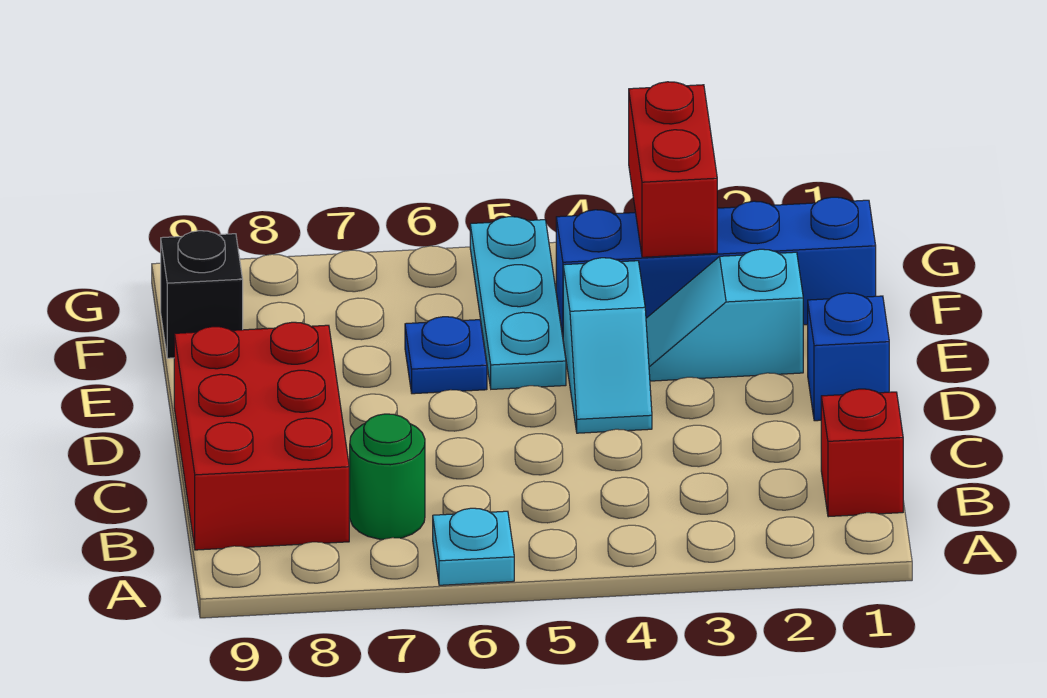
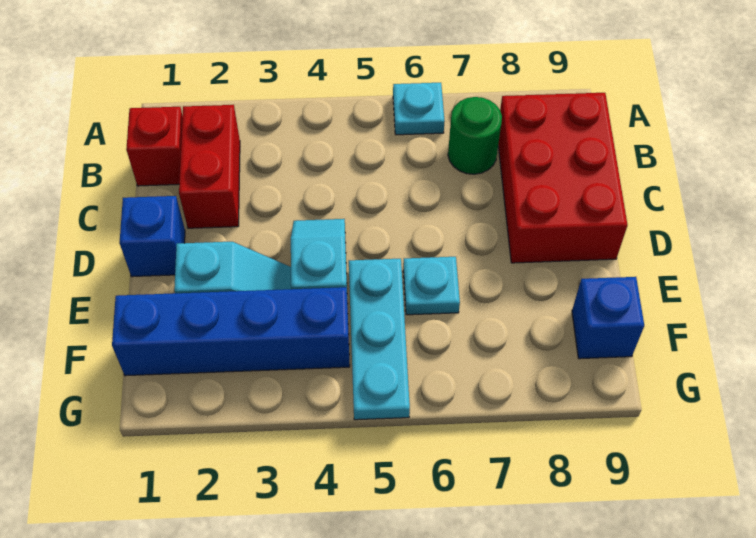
blue 1x1 plate [405,317,487,394] -> cyan 1x1 plate [403,257,460,315]
red 1x2 brick [629,82,717,257] -> red 1x2 brick moved to [179,105,240,228]
black 1x1 brick [161,231,243,358] -> blue 1x1 brick [572,277,644,359]

